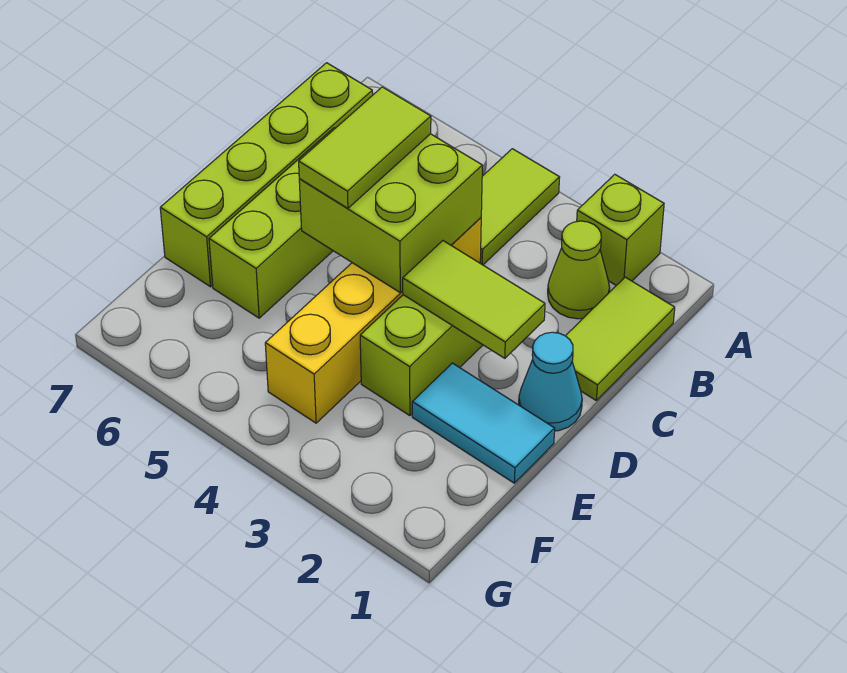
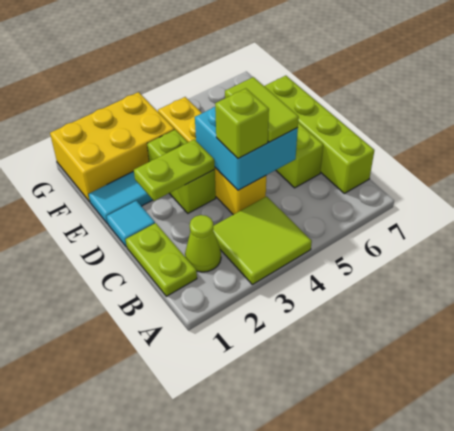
lime 1x1 brick [577,174,664,285] -> lime 1x1 brick moved to [215,88,269,159]
lime 1x2 tile [480,149,560,265] -> lime 2x2 tile [213,196,312,285]
lime 1x2 tile [566,277,675,400] -> lime 1x2 plate [126,223,197,296]
lime 2x2 brick [299,134,482,293] -> cyan 2x2 brick [195,107,298,190]
cyan 1x1 cone [519,332,582,431] -> cyan 1x1 tile [107,201,155,247]
lime 1x2 tile [403,241,545,358] -> lime 1x2 plate [134,139,215,201]
none -> yellow 2x3 brick [50,92,175,202]

